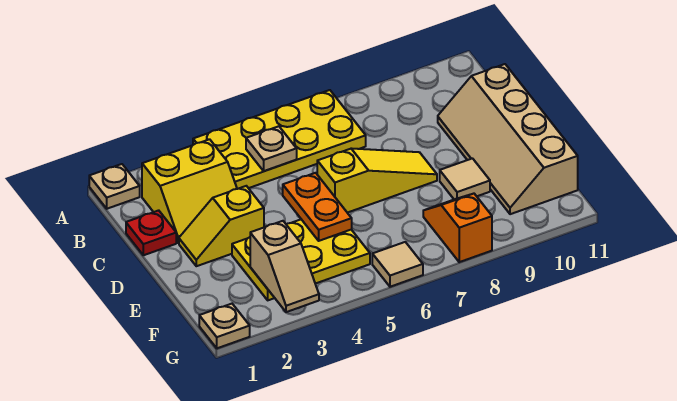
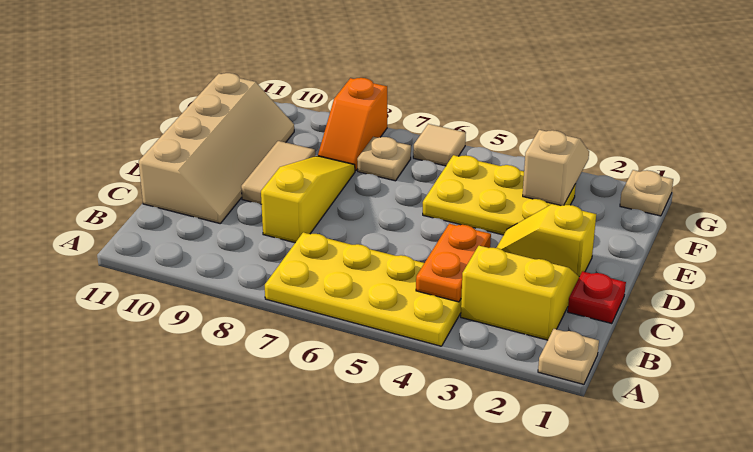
tan 1x1 plate [246,126,297,171] -> tan 1x1 plate moved to [357,137,411,181]
yellow 1x2 slope [179,186,264,266] -> yellow 1x2 slope turned to [497,204,596,277]
orange 1x2 plate [283,173,352,241] -> orange 1x2 plate moved to [416,224,491,302]
yellow 1x3 slope [317,149,437,213] -> yellow 1x3 slope turned to [261,156,355,243]
tan 1x1 tile [440,158,490,199] -> tan 1x2 tile [241,141,315,204]

